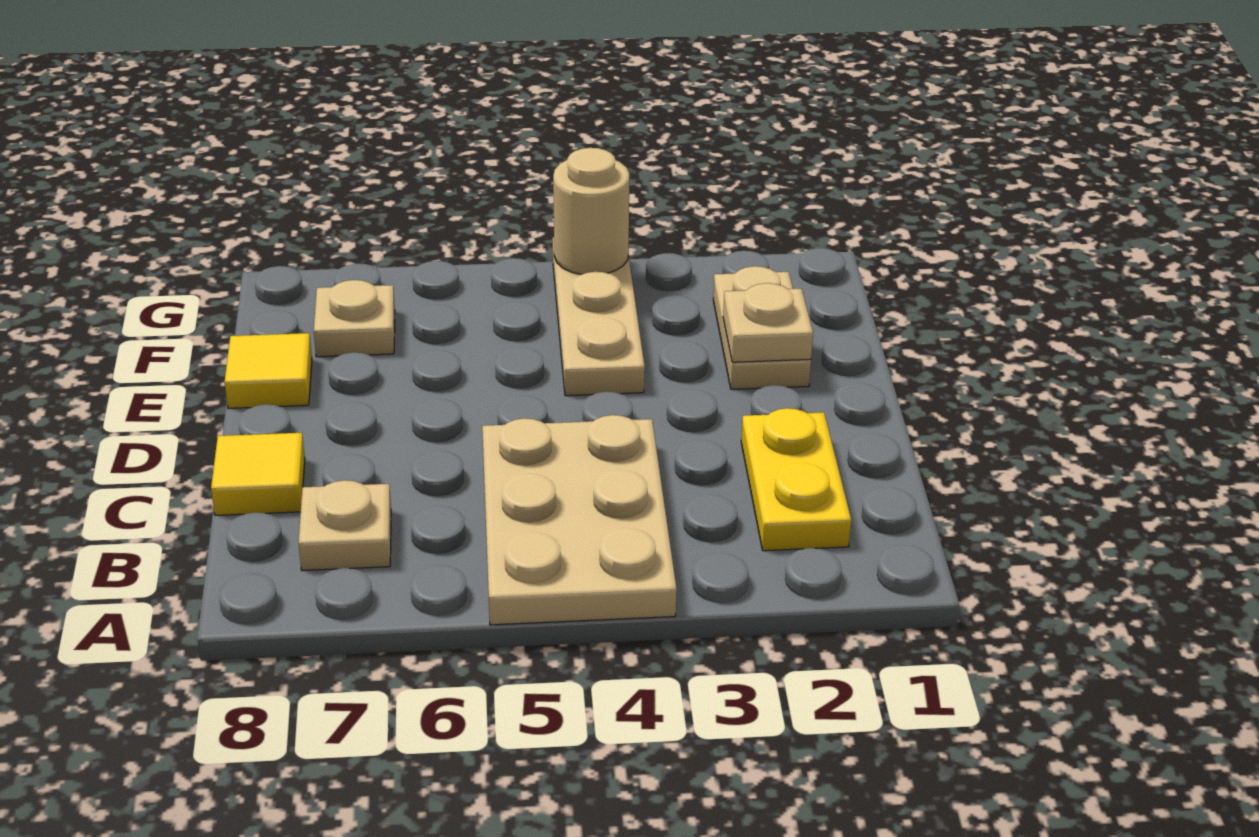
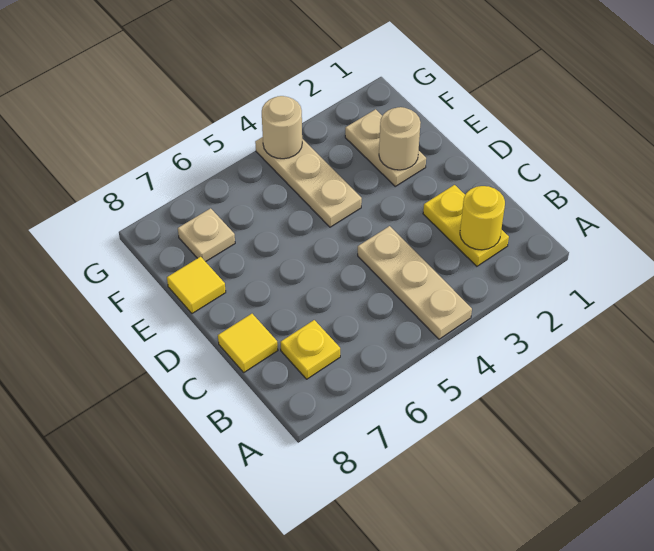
tan 2x3 plate [482,415,677,625] -> tan 1x3 plate [358,226,472,339]
none -> yellow 1x1 round brick [460,186,505,250]
tan 1x1 plate [298,480,391,570] -> yellow 1x1 plate [280,320,340,379]
tan 1x1 plate [723,283,813,362] -> tan 1x1 round brick [379,107,421,170]

